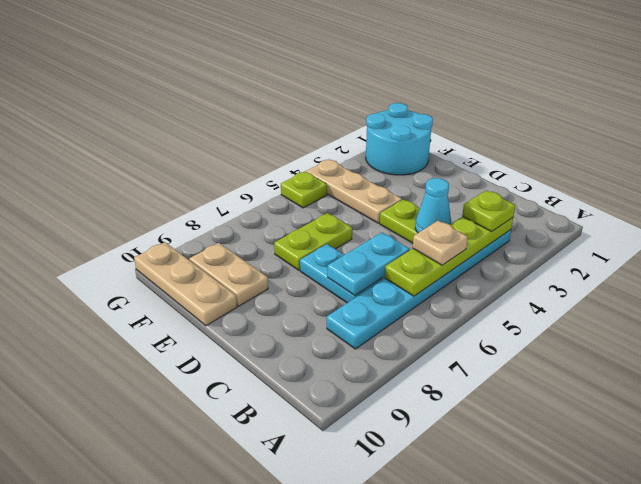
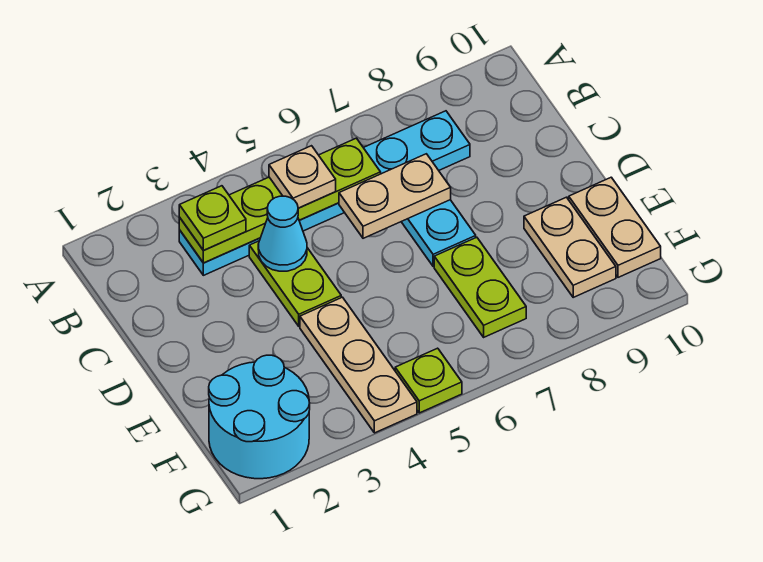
cyan 1x2 plate [327,233,410,295] -> tan 1x2 plate [339,154,451,238]
lime 1x2 plate [274,213,352,270] -> lime 1x2 plate turned to [434,237,526,337]
tan 1x3 plate [134,242,237,326] -> tan 1x2 plate [569,177,661,277]

